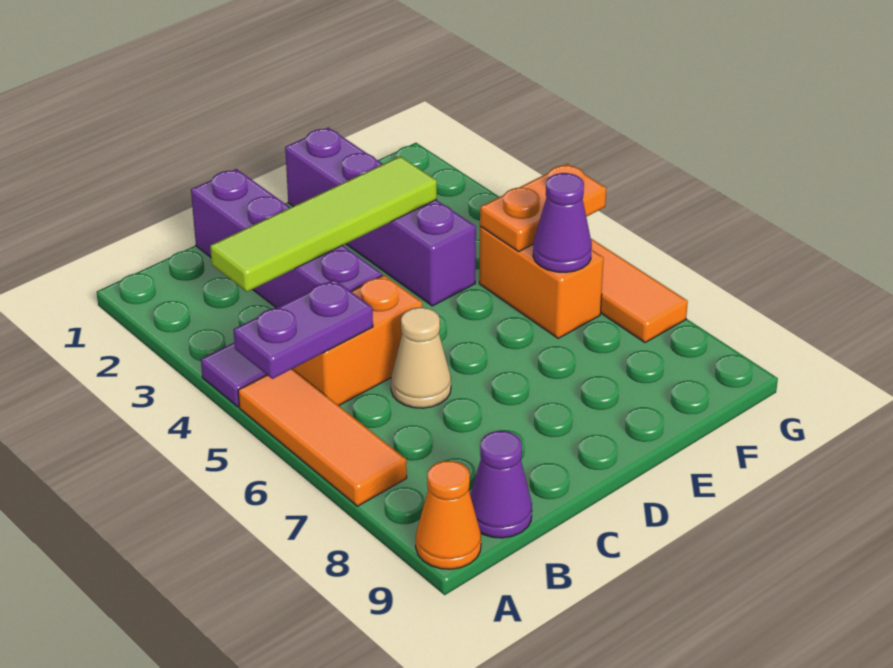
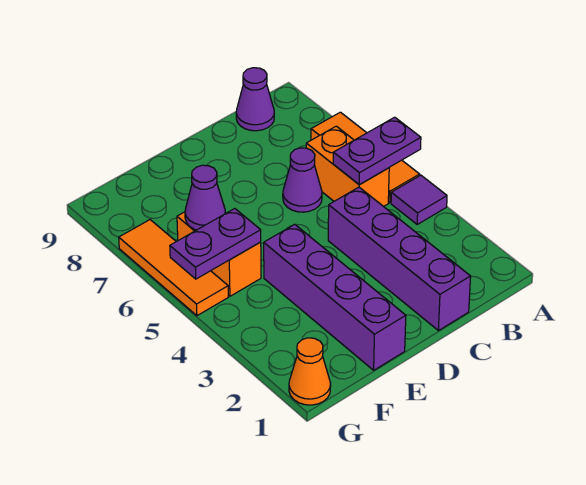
orange 1x1 cone [416,461,481,569] -> orange 1x1 cone moved to [289,338,331,405]
lime 1x4 tile [210,156,437,292] -> none
orange 1x2 brick [293,275,422,406] -> orange 1x2 brick turned to [306,126,389,207]
tan 1x1 cone [391,308,451,408] -> purple 1x1 cone [283,148,322,212]
orange 1x2 plate [480,164,606,251] -> purple 1x2 plate [170,209,261,279]

